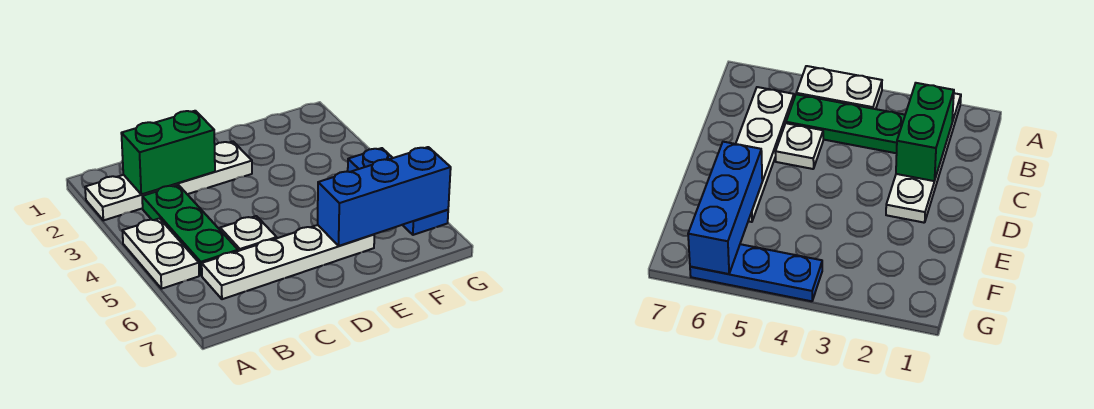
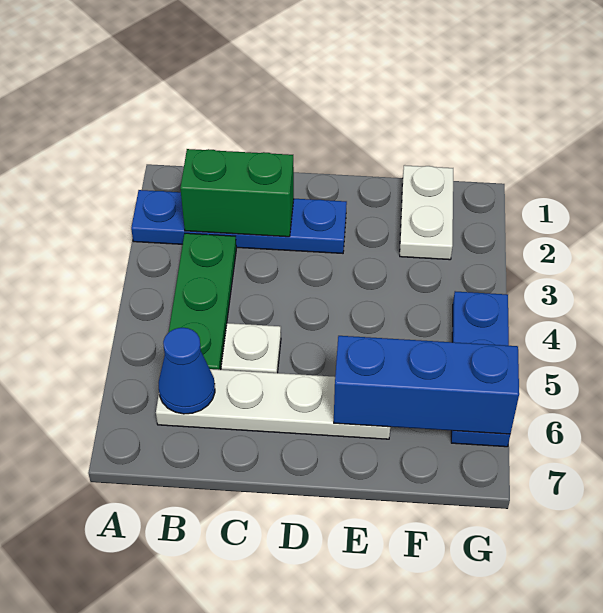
white 1x4 plate [85,141,252,220] -> blue 1x4 plate [131,190,347,253]
white 1x2 plate [122,219,199,289] -> white 1x2 plate moved to [400,165,453,260]
none -> blue 1x1 cone [159,328,215,414]

